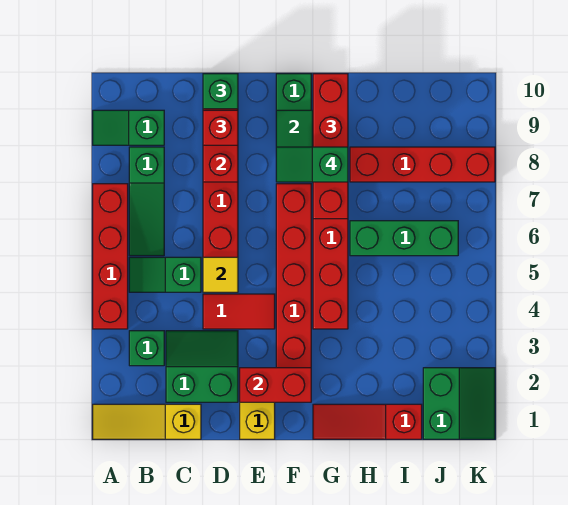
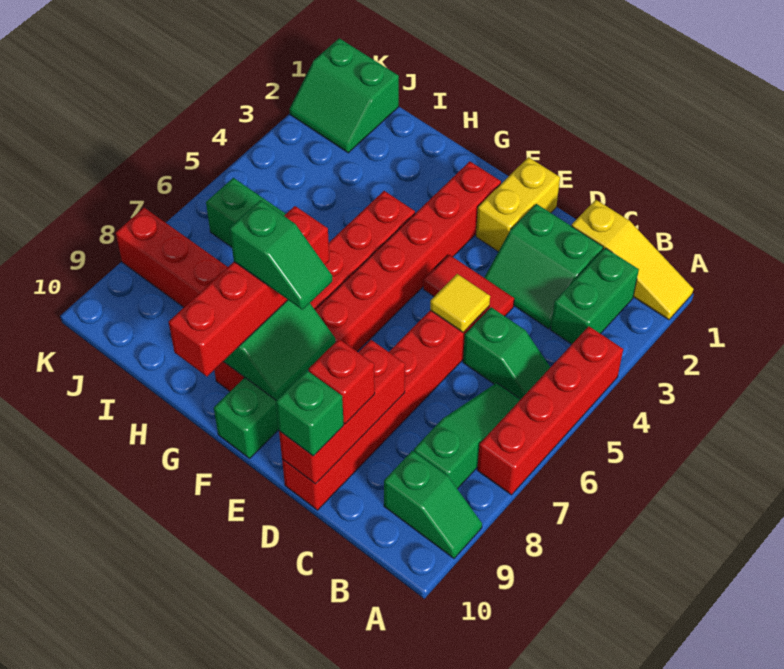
green 1x1 brick [129,331,164,366] -> green 1x2 brick [551,248,639,344]
red 1x2 brick [240,368,311,402] -> none
red 1x3 slope [313,404,422,439] -> none
green 2x2 slope [423,368,495,439] -> green 2x2 slope turned to [289,38,399,153]

